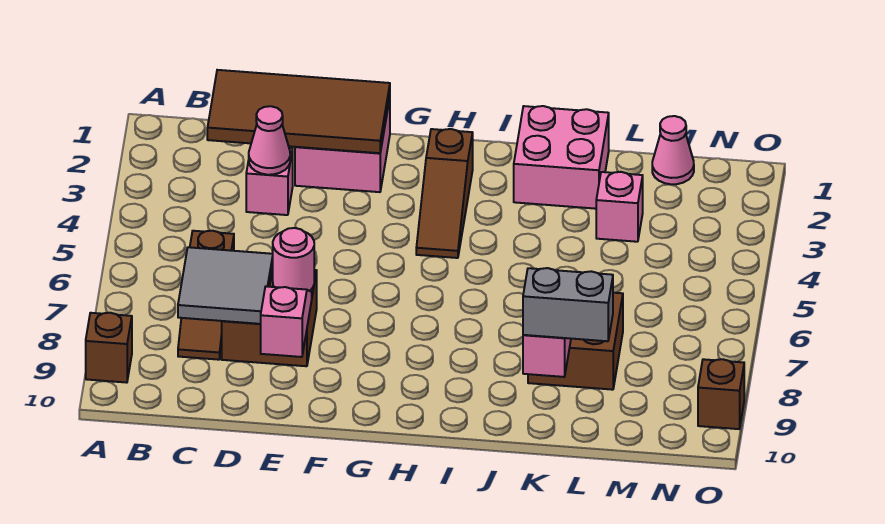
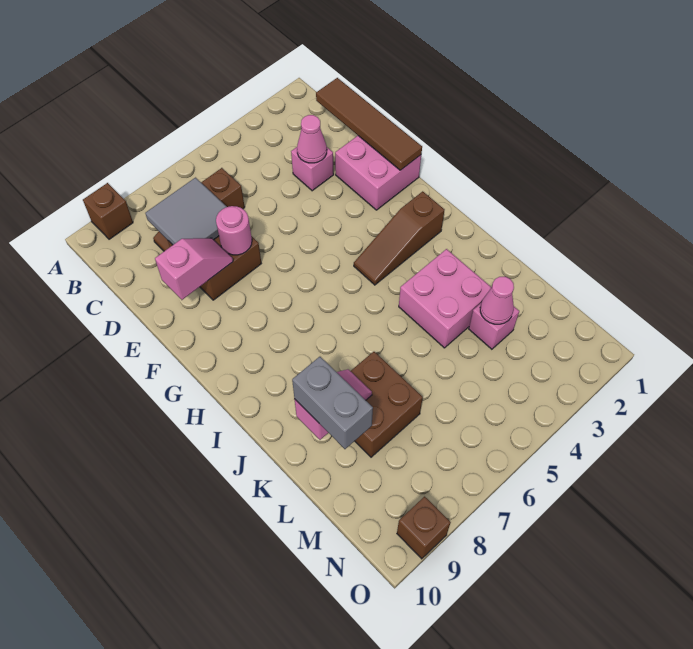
brown 2x4 tile [207,70,390,153] -> brown 1x4 tile [316,78,422,170]
pink 2x2 brick [514,106,609,209] -> pink 2x2 brick moved to [399,249,492,348]
pink 1x1 cone [652,116,694,184] -> pink 1x1 cone moved to [480,277,514,324]

